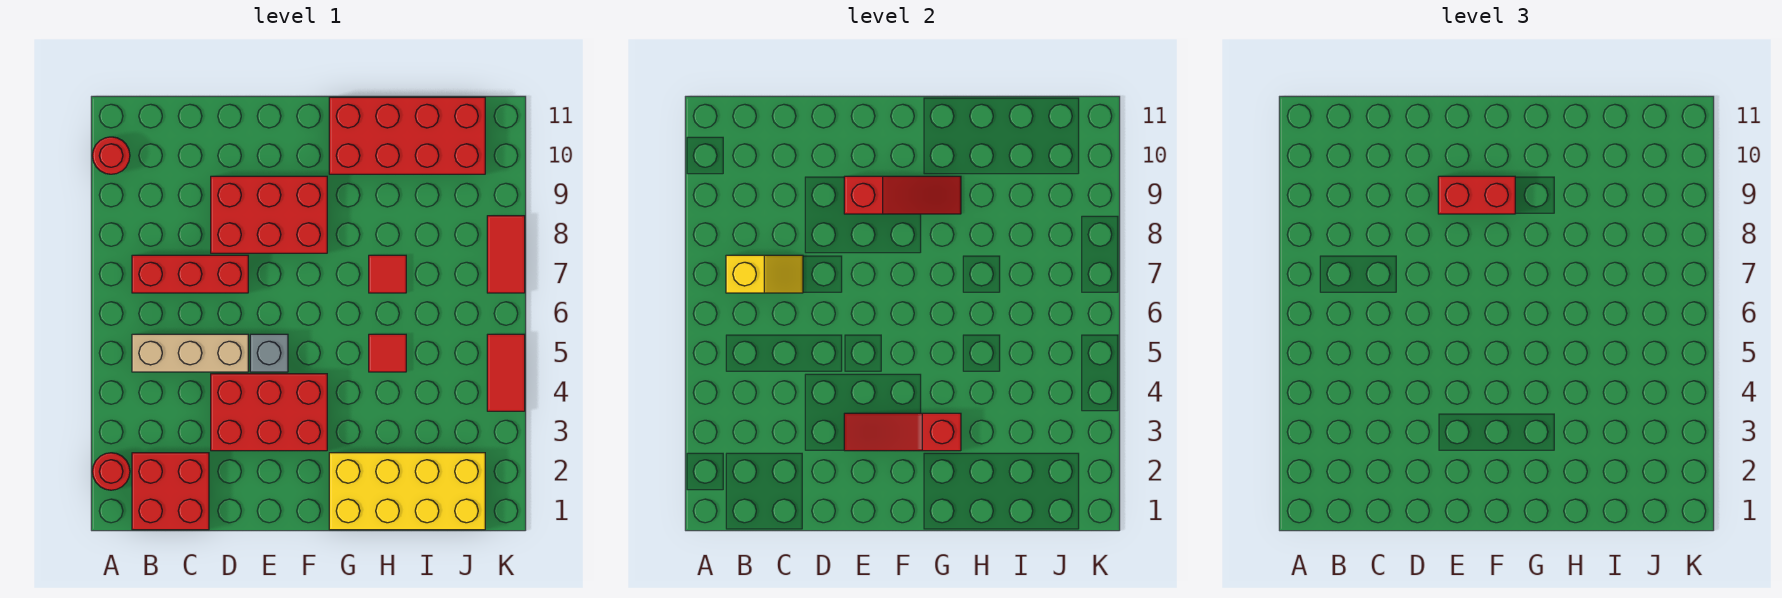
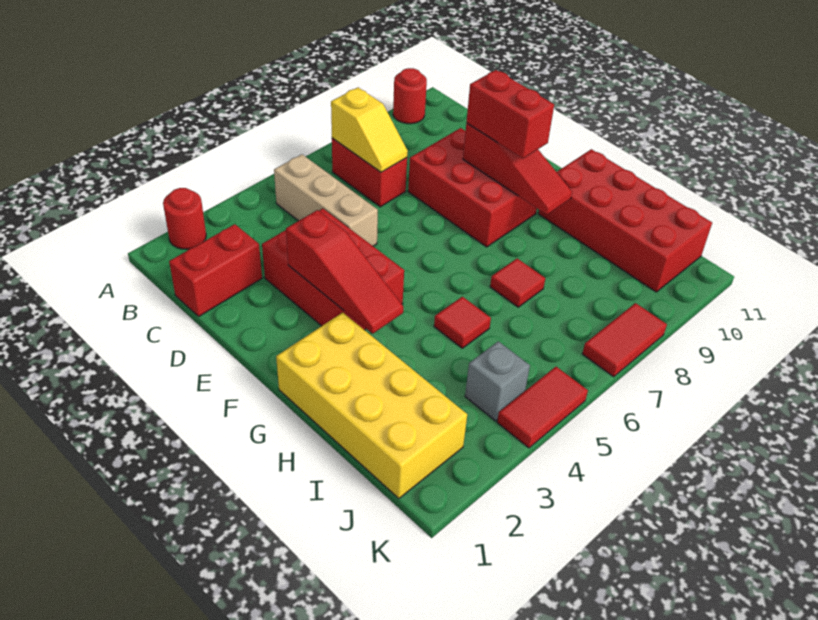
red 2x2 brick [132,453,209,530] -> red 1x2 brick [169,224,262,316]
red 1x3 brick [132,255,248,293] -> red 1x2 brick [332,138,407,207]
red 1x3 slope [844,413,961,451] -> red 1x3 slope turned to [286,210,403,334]
grey 1x1 brick [250,334,288,372] -> grey 1x1 brick moved to [465,341,530,421]

